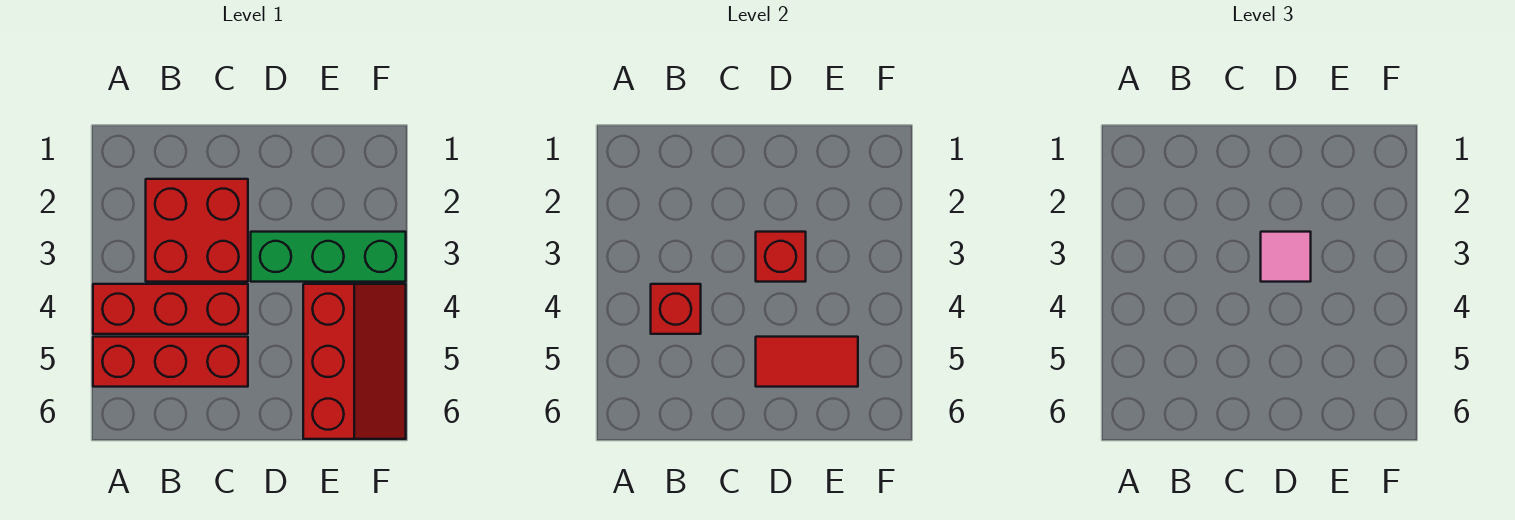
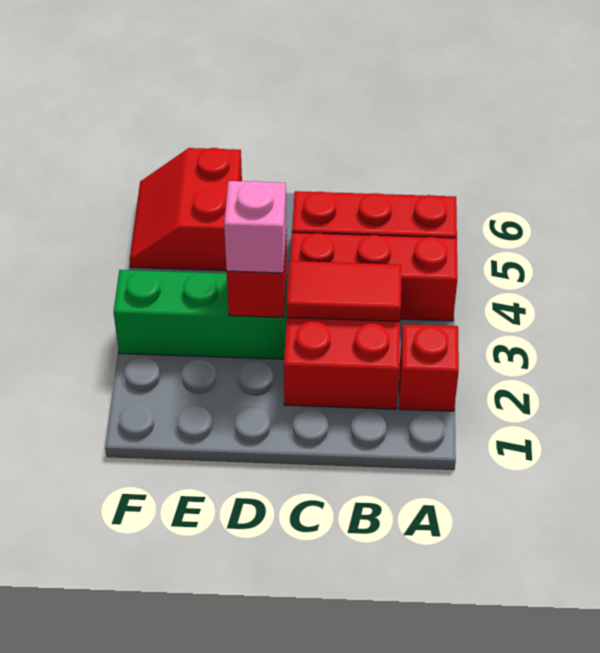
red 1x1 brick [651,284,701,334] -> red 1x1 brick moved to [399,324,459,411]
pink 1x1 tile [1261,232,1311,282] -> pink 1x1 brick [224,181,286,273]
red 1x2 tile [756,337,858,387] -> red 1x2 tile moved to [287,261,401,322]
red 2x3 slope [303,284,406,439] -> red 2x2 slope [130,148,242,271]

